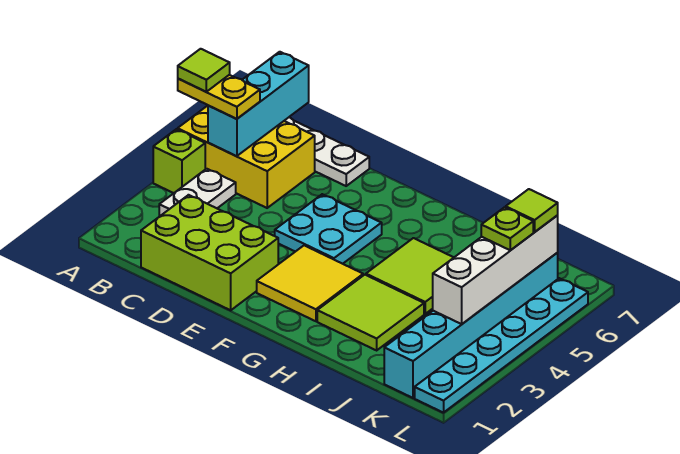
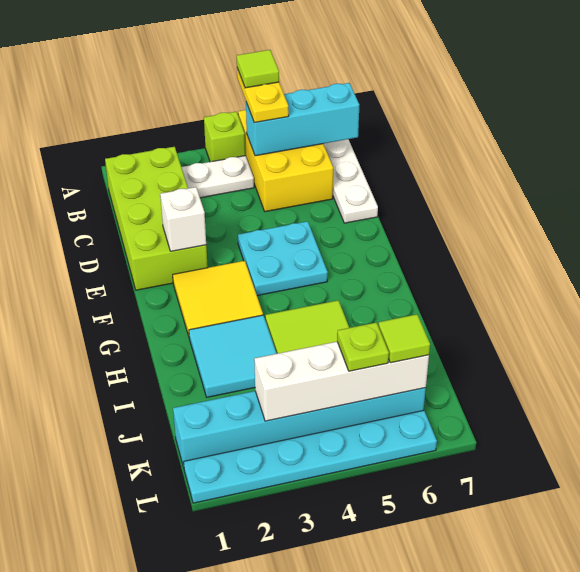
lime 2x3 brick [141,195,278,310] -> lime 2x4 brick [105,147,208,290]
none -> white 1x1 brick [160,187,206,251]
lime 2x2 tile [317,275,424,350] -> cyan 2x2 tile [189,315,277,397]

